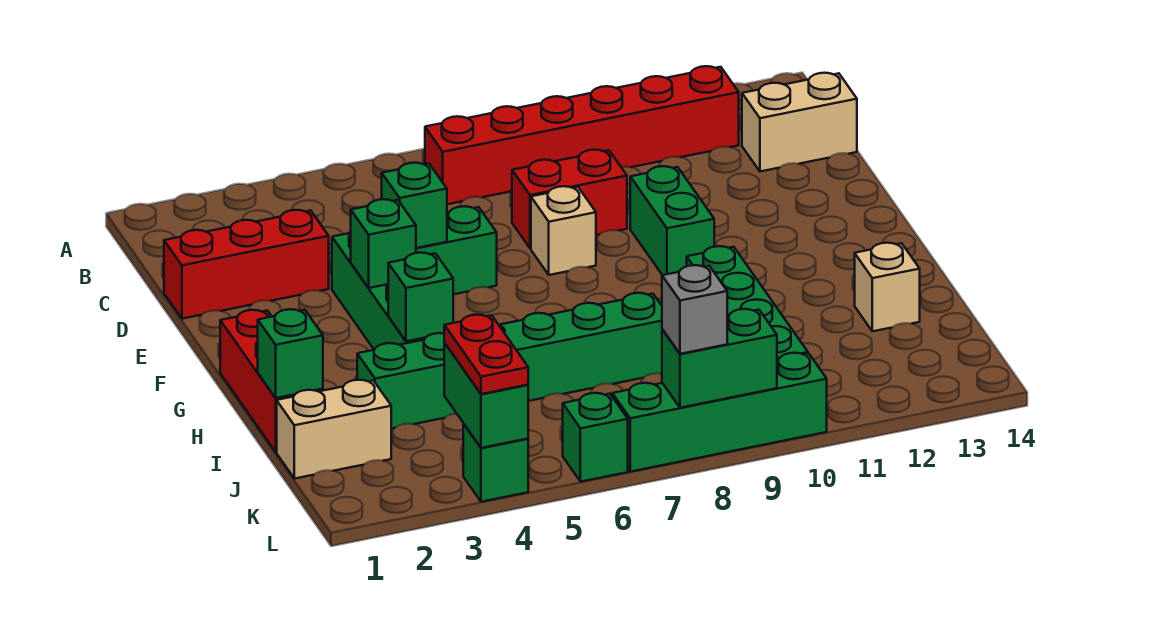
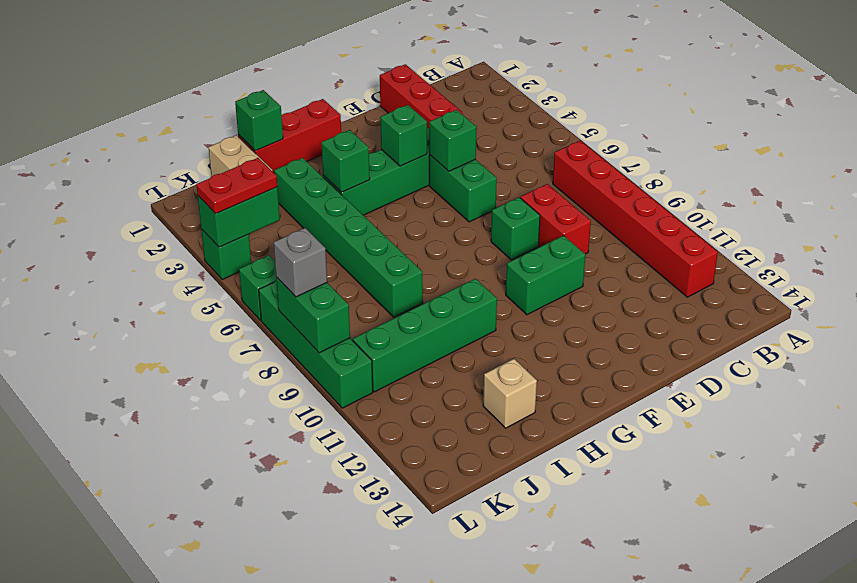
tan 1x2 brick [742,73,857,172] -> none
tan 1x1 brick [531,186,596,275] -> green 1x1 brick [491,197,540,260]

